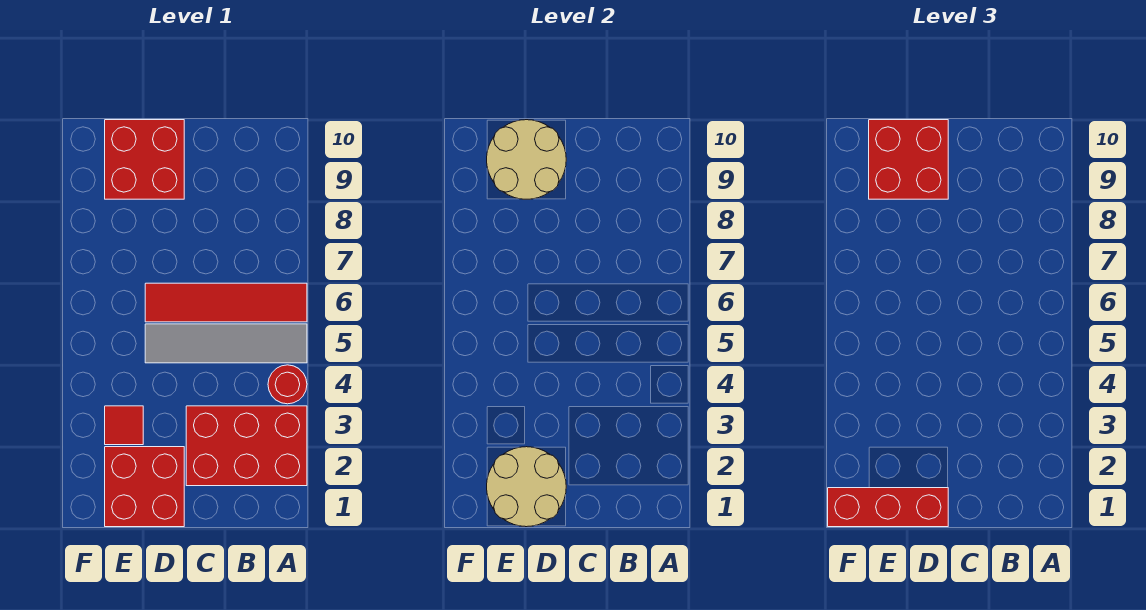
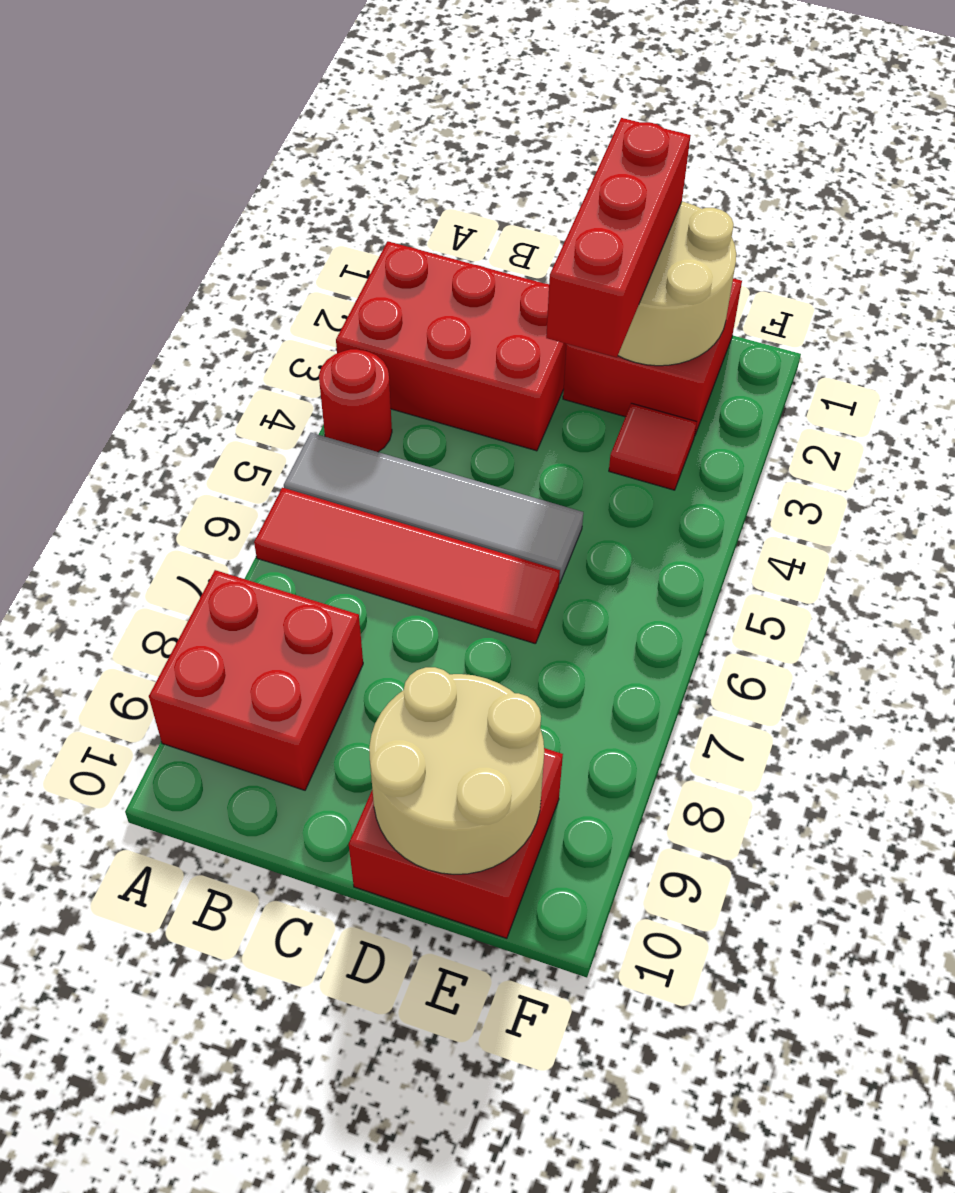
red 1x3 brick [828,488,948,527] -> red 1x3 brick turned to [546,118,691,357]
red 2x2 brick [869,120,948,199] -> red 2x2 brick moved to [149,570,363,790]

